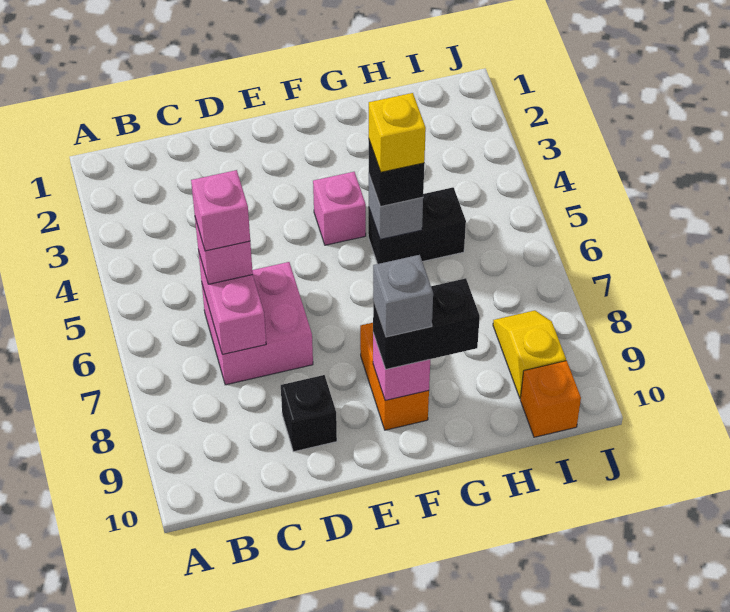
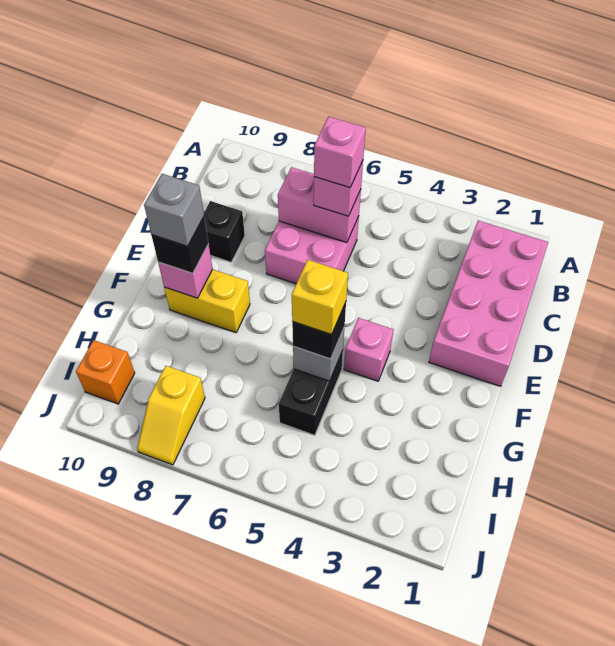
none -> pink 2x4 brick [429,221,548,386]
orange 1x2 brick [360,323,429,430] -> yellow 1x2 brick [164,269,250,333]
black 1x2 brick [373,278,480,369] -> black 1x1 brick [151,217,209,273]
yellow 1x2 slope [493,310,566,399] -> yellow 1x2 slope turned to [137,366,205,465]

